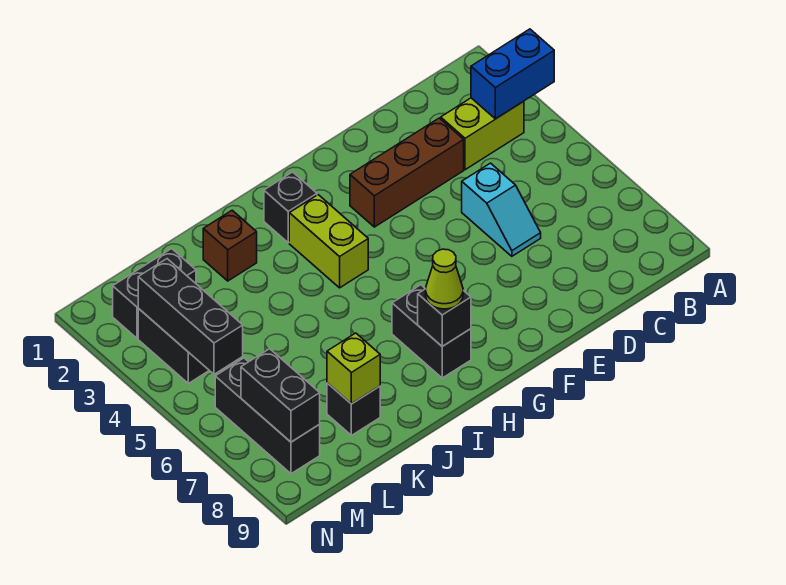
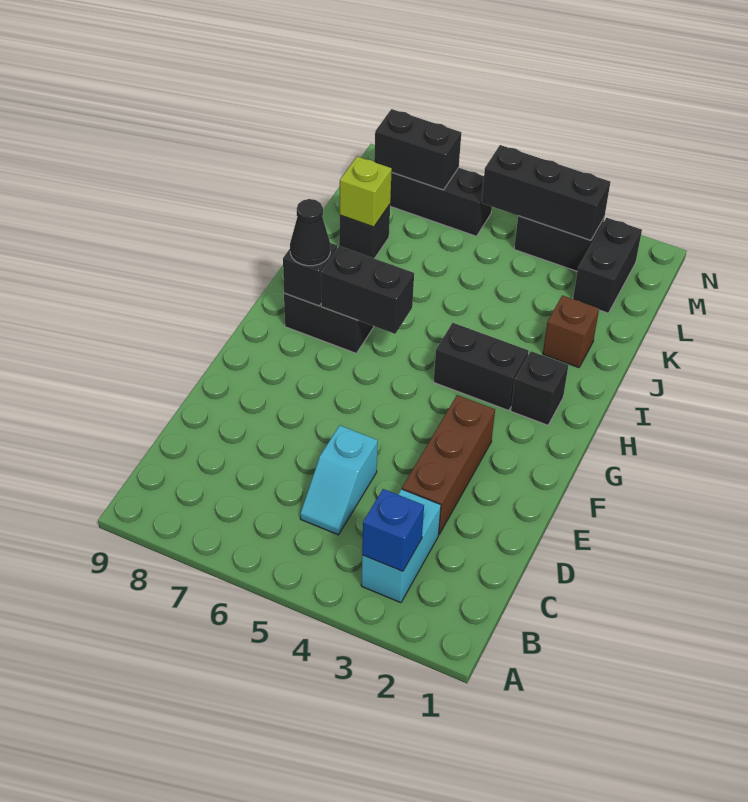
blue 1x2 brick [471,29,554,119] -> blue 1x1 brick [362,489,424,571]
lime 1x2 brick [441,98,524,170] -> cyan 1x2 brick [361,489,441,603]
cyan 1x2 slope [462,163,541,256] -> cyan 1x2 slope turned to [300,425,378,535]
lime 1x2 brick [289,195,368,288] -> black 1x2 brick [434,323,529,411]
none -> black 1x2 brick [321,246,414,334]
lime 1x1 cone [426,249,463,309] -> black 1x1 cone [290,199,330,266]

